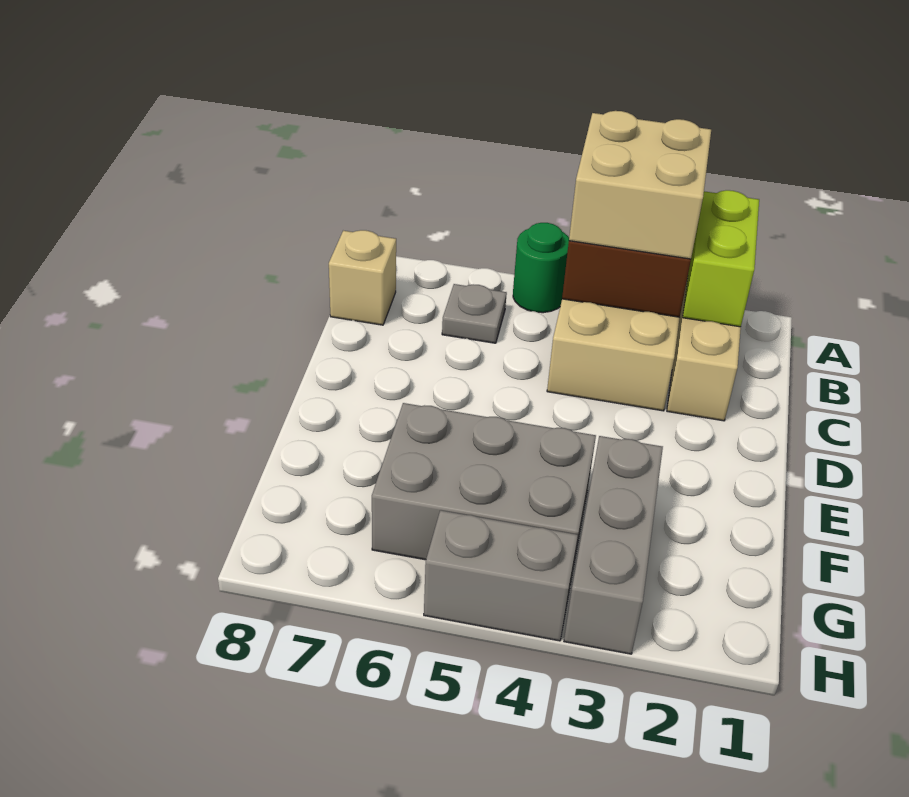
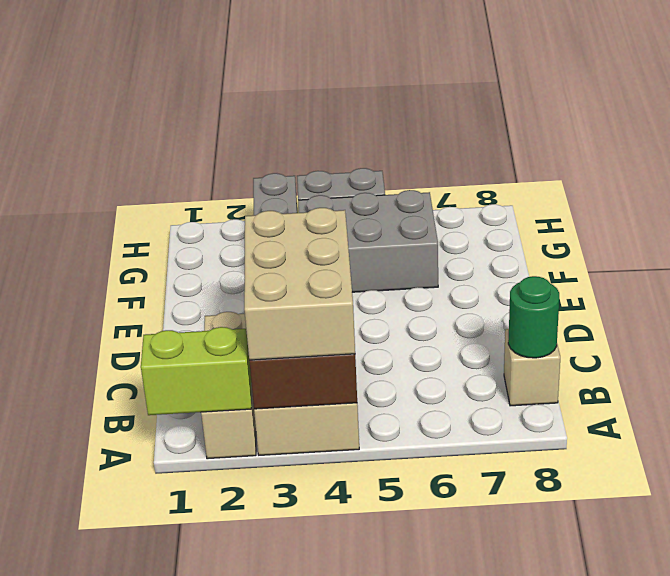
lime 1x2 brick [683,190,759,327] -> lime 1x2 brick turned to [141,327,251,415]
tan 2x2 brick [569,111,711,259] -> tan 2x3 brick [244,208,355,360]
green 1x1 round brick [513,223,569,313] -> green 1x1 round brick moved to [508,276,559,358]
grey 1x1 plate [442,284,507,343] -> none

